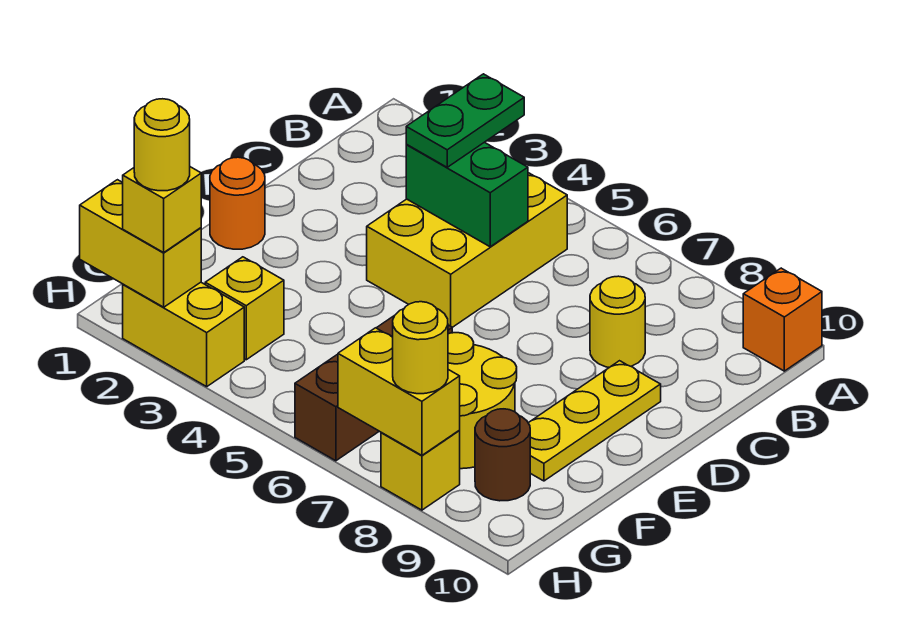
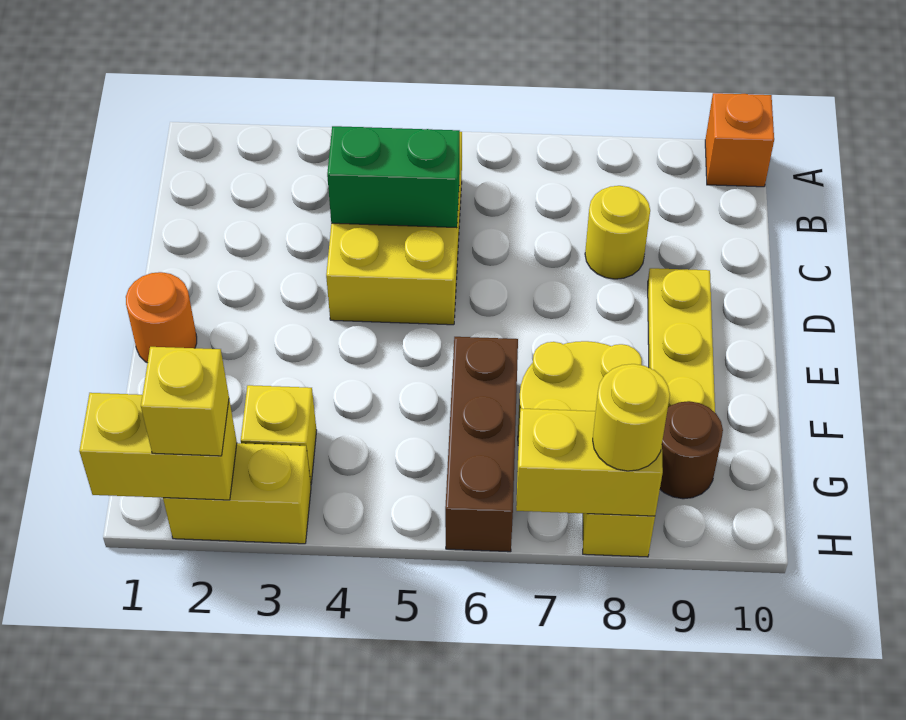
green 1x2 plate [406,74,524,167] -> none
yellow 1x1 round brick [134,99,190,191] -> none

